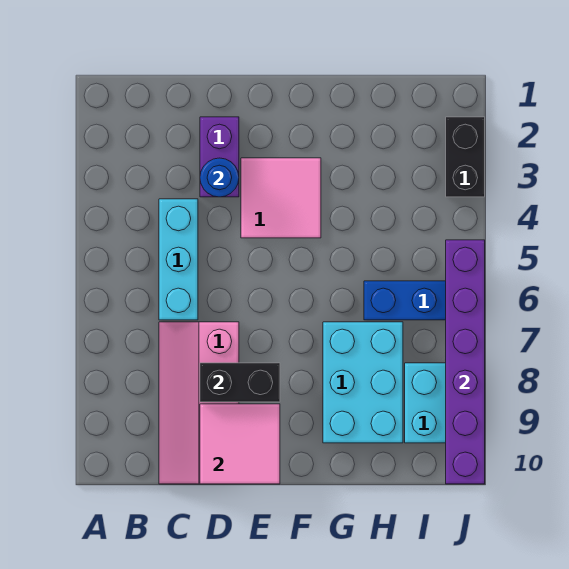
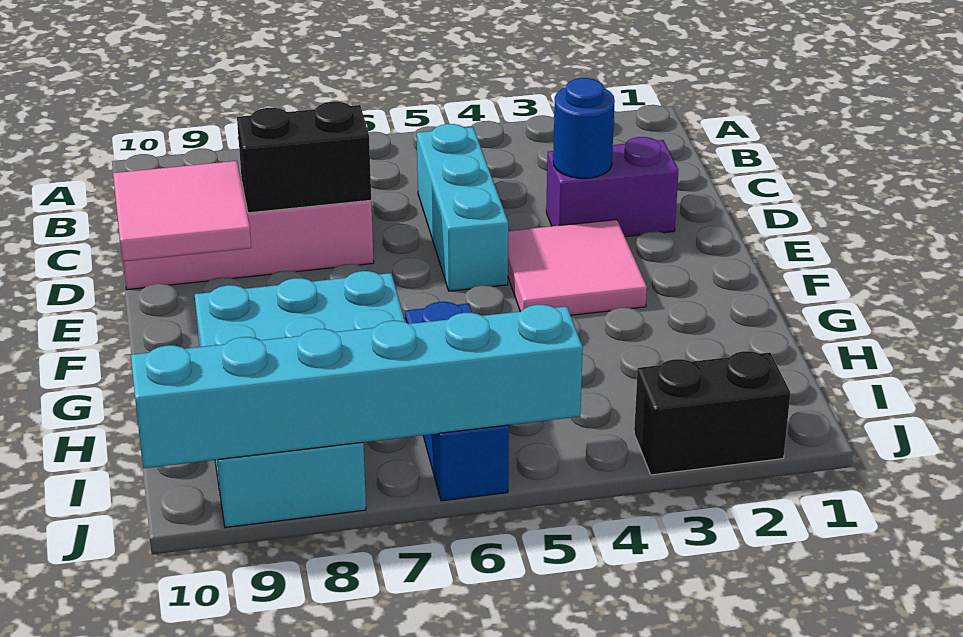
cyan 1x3 brick [159,199,198,320] -> cyan 1x3 brick turned to [417,124,508,291]
black 1x2 brick [200,363,280,402] -> black 1x2 brick turned to [237,102,371,213]
purple 1x6 brick [446,240,485,484] -> cyan 1x6 brick [131,305,583,468]

